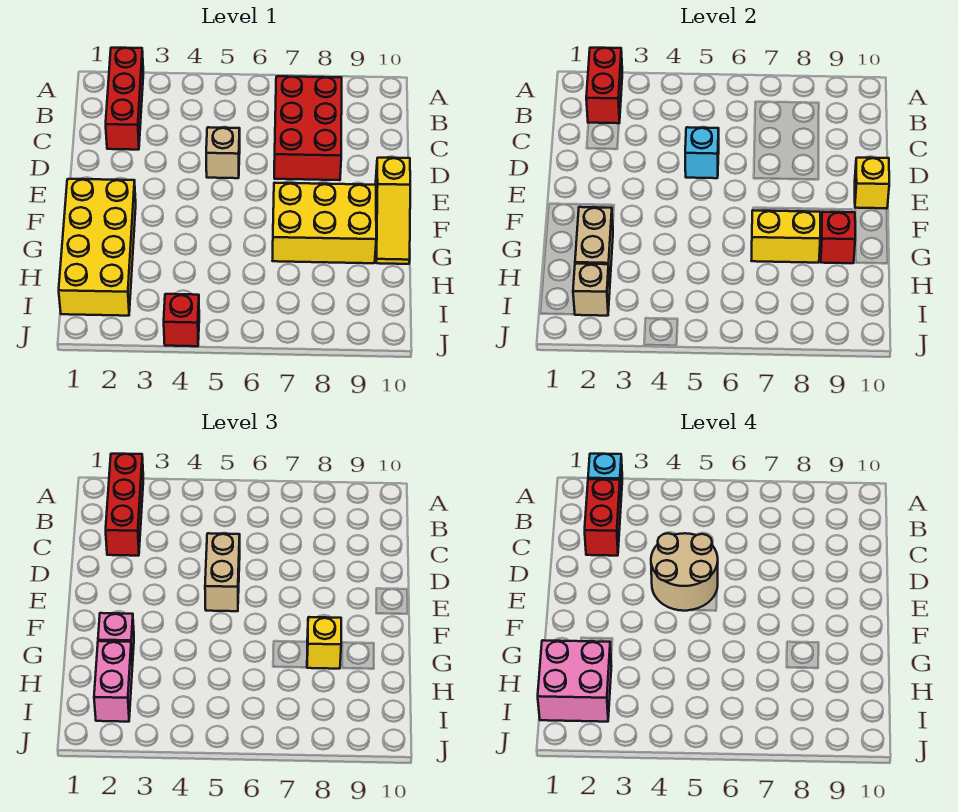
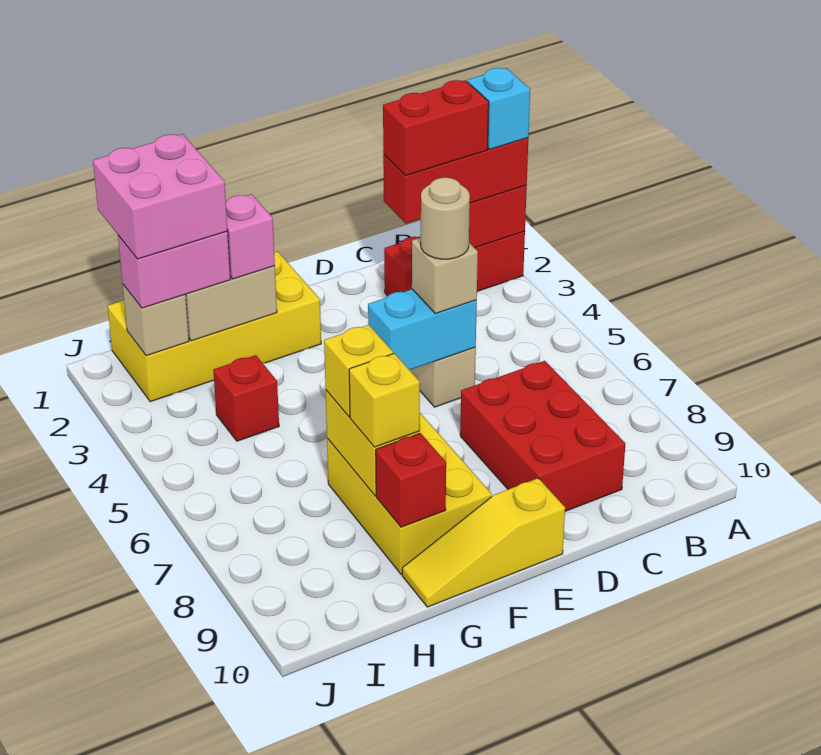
red 2x3 brick [274,76,342,180] -> red 2x3 brick turned to [460,361,625,511]
tan 2x2 round brick [651,533,718,611] -> tan 1x1 round brick [421,178,470,259]
cyan 1x1 brick [685,127,719,178] -> cyan 1x2 brick [368,289,477,370]
tan 1x2 brick [205,533,240,611] -> tan 1x1 brick [412,238,478,314]
yellow 1x1 brick [855,158,889,208] -> yellow 1x1 brick moved to [324,325,393,417]
red 1x1 brick [164,294,199,346] -> red 1x1 brick moved to [213,355,279,441]

